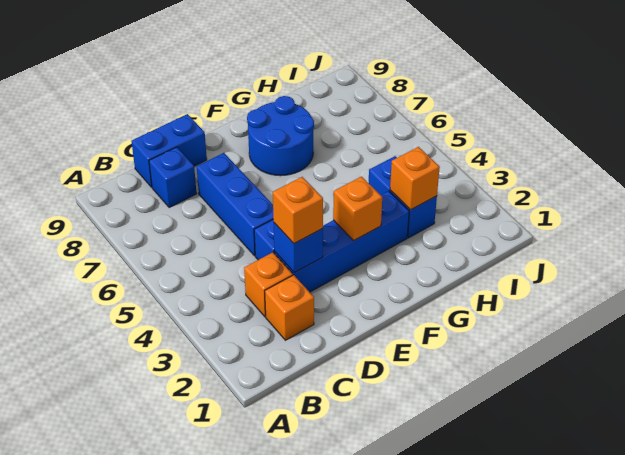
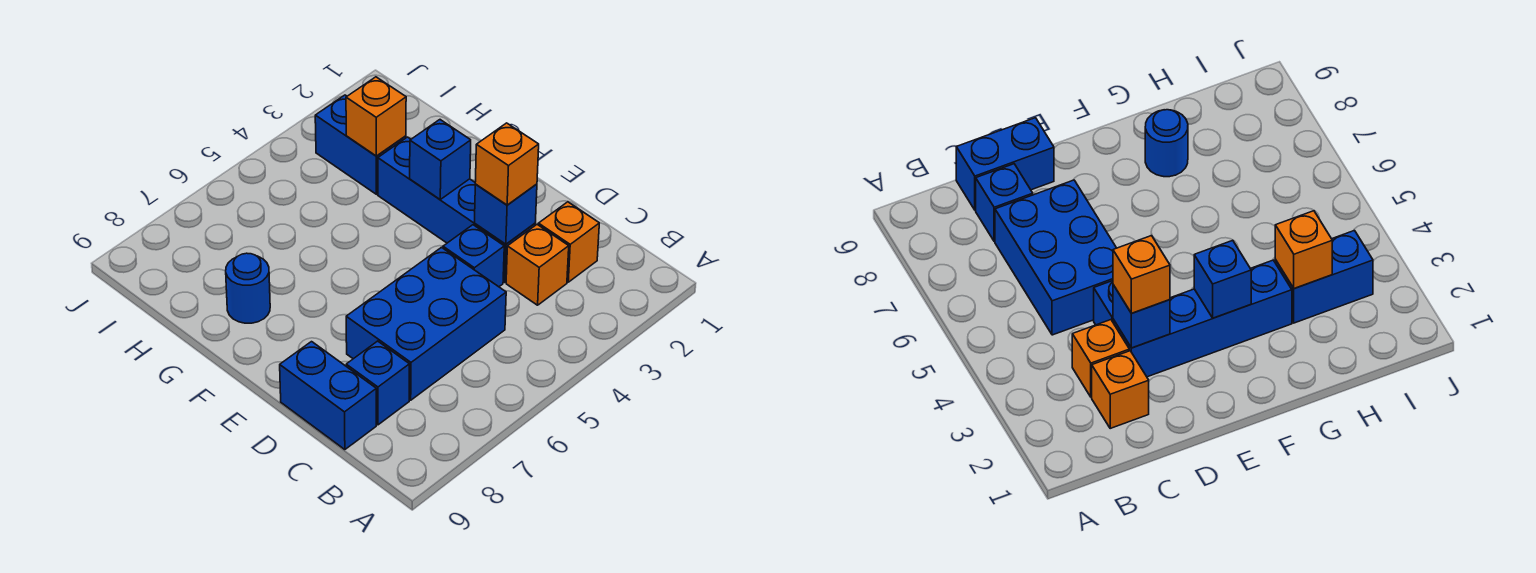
blue 1x3 brick [197,153,273,256] -> blue 2x3 brick [346,248,506,400]
orange 1x1 brick [333,177,382,241] -> blue 1x1 brick [410,120,471,199]
blue 2x2 round brick [247,96,314,176] -> blue 1x1 round brick [226,253,270,323]
blue 1x2 brick [369,156,437,238] -> blue 1x2 brick turned to [315,95,406,194]

